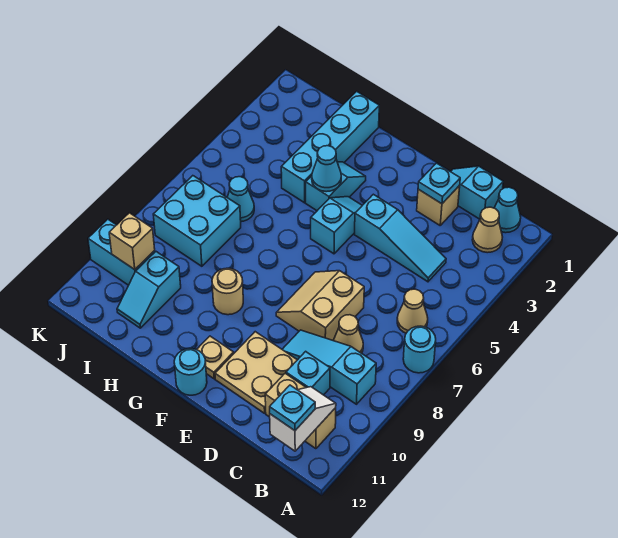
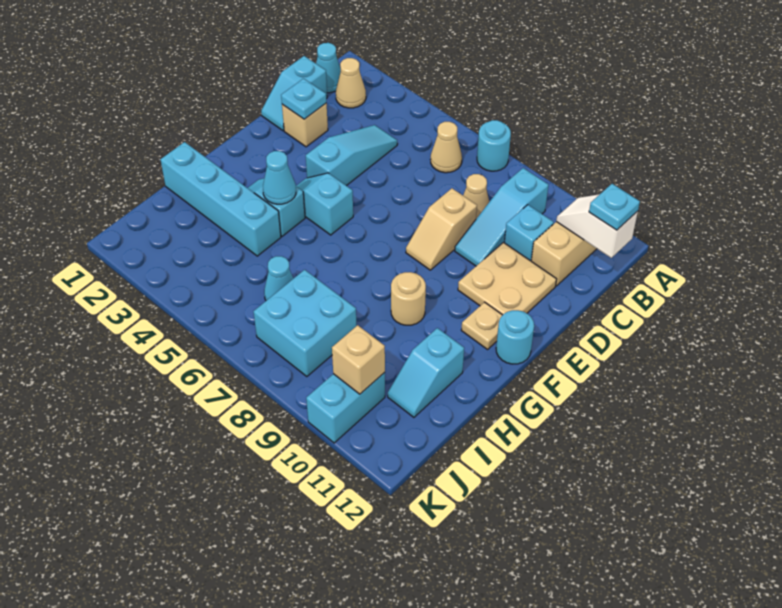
tan 2x2 slope [276,271,364,340] -> tan 1x2 slope [406,188,477,270]
cyan 1x2 slope [117,252,181,328] -> cyan 1x2 slope turned to [388,328,464,417]

